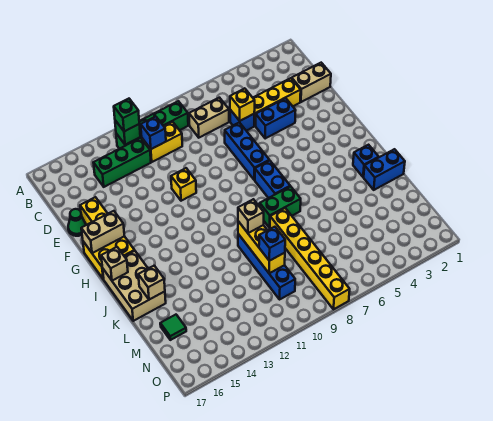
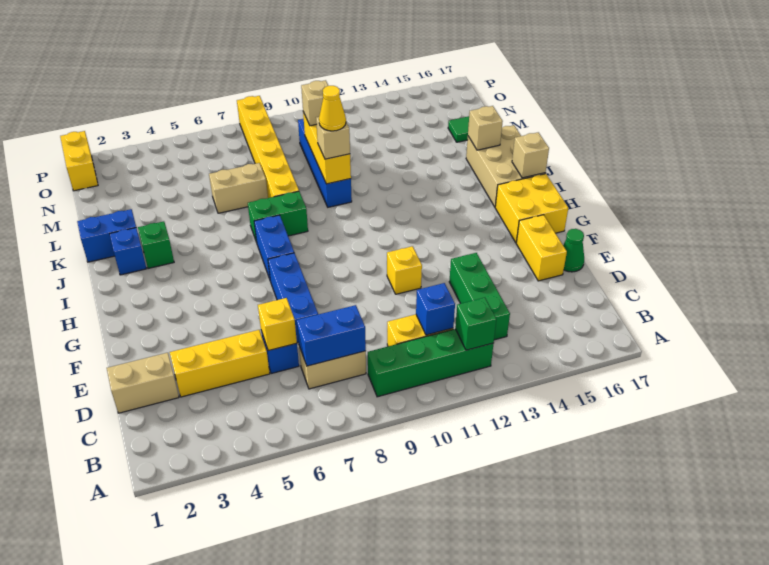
green 1x1 brick [114,99,139,131] -> green 1x1 brick moved to [138,221,174,269]
green 1x3 brick [93,138,151,187] -> green 1x3 brick turned to [449,253,510,340]
blue 1x2 brick [256,98,296,138] -> blue 1x2 brick moved to [297,305,366,366]
tan 1x2 brick [81,211,124,253] -> tan 1x2 brick moved to [209,163,268,213]
none -> yellow 1x1 cone [319,86,346,131]
blue 1x1 brick [259,227,285,261] -> tan 1x1 brick [301,80,328,126]
none -> yellow 1x2 brick [60,131,98,191]

